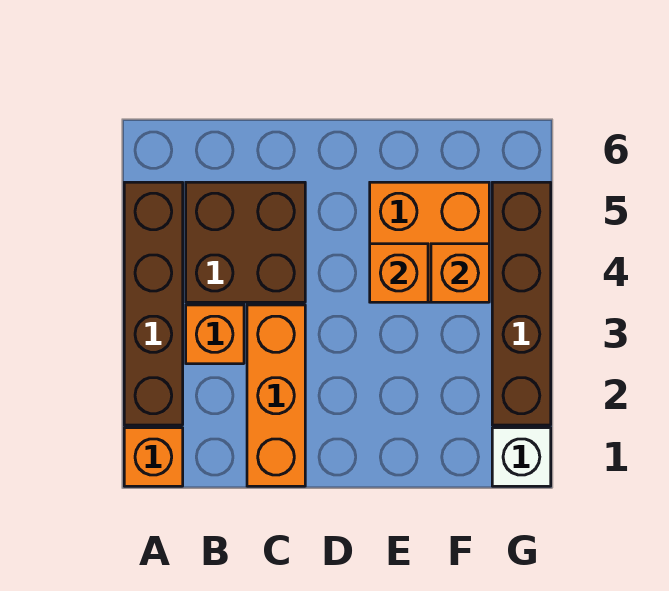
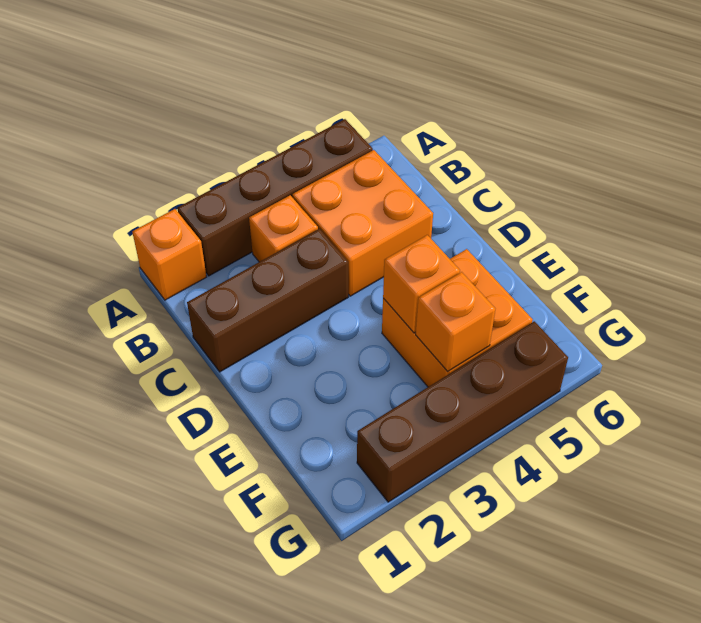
brown 2x2 brick [186,182,305,302] -> orange 2x2 brick [292,150,433,296]
orange 1x3 brick [247,305,305,486] -> brown 1x3 brick [187,229,348,372]
white 1x1 brick [492,428,551,486] -> none

